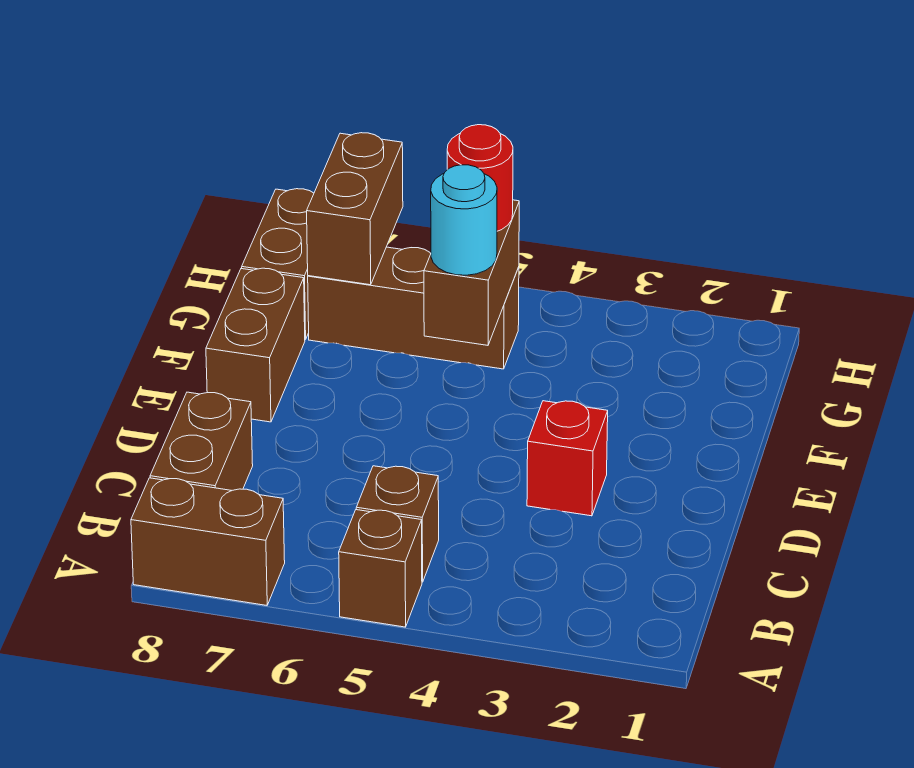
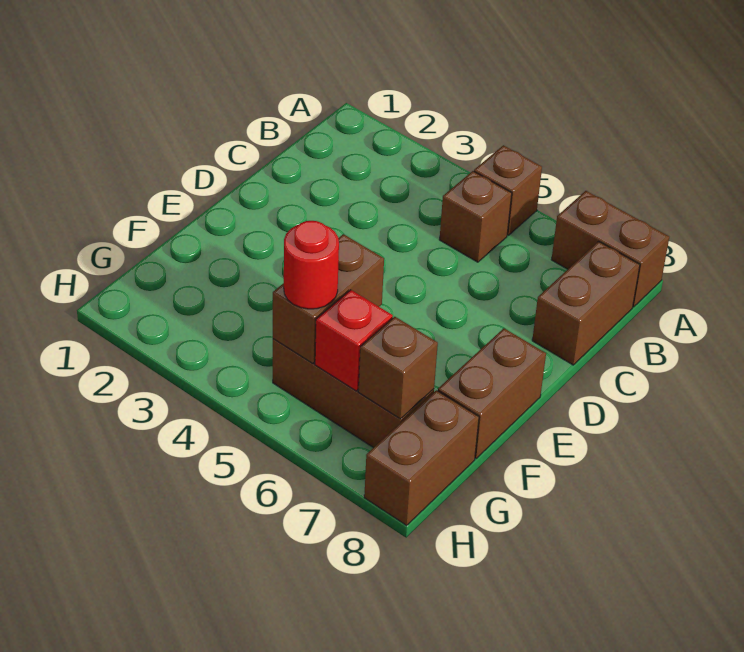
red 1x1 brick [527,401,608,516] -> red 1x1 brick moved to [315,290,393,391]
cyan 1x1 round brick [431,165,497,275] -> none
brown 1x2 brick [307,133,403,285] -> brown 1x1 brick [358,317,438,419]

